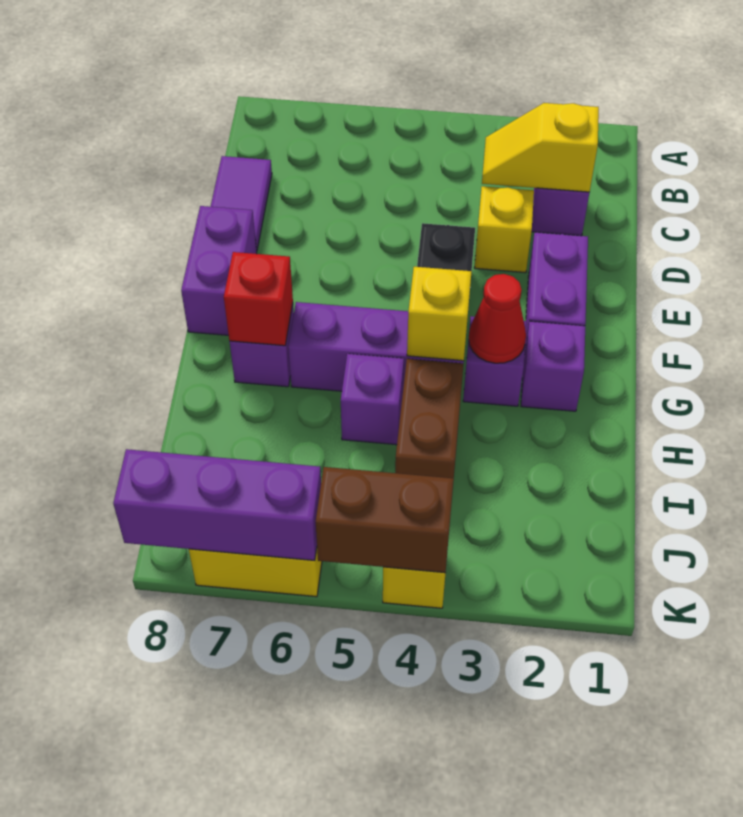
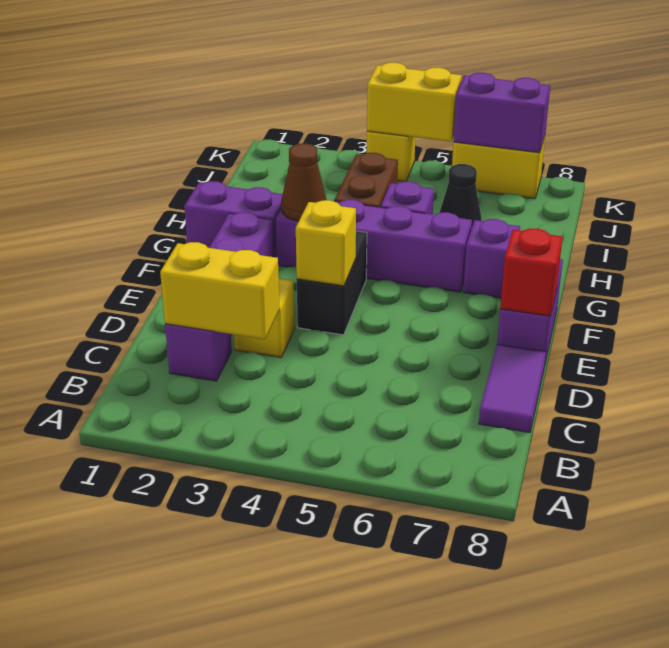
yellow 1x2 slope [482,103,599,192] -> yellow 1x2 brick [160,242,279,339]
purple 1x1 brick [521,321,585,411] -> purple 1x2 brick [184,181,283,258]
red 1x1 cone [469,274,526,363] -> brown 1x1 cone [281,144,327,221]
yellow 1x1 brick [407,267,472,361] -> yellow 1x1 brick moved to [296,200,356,286]
red 1x1 brick [224,252,293,346] -> red 1x1 brick moved to [500,229,563,316]
none -> black 1x1 cone [439,164,481,226]
brown 1x2 brick [316,467,454,573] -> yellow 1x2 brick [367,63,462,142]
purple 1x3 brick [113,449,321,560] -> purple 1x2 brick [453,73,550,153]

